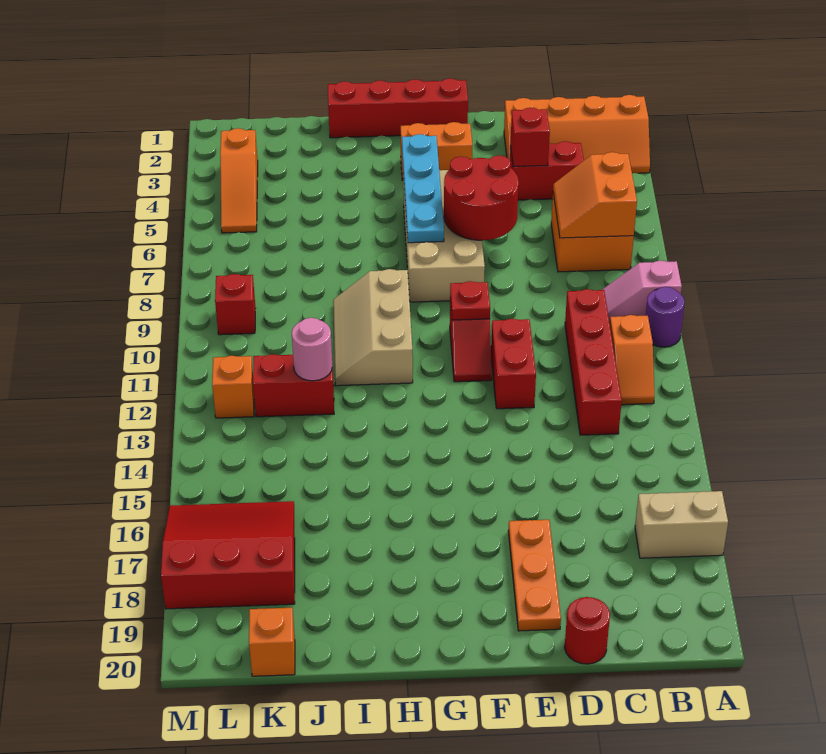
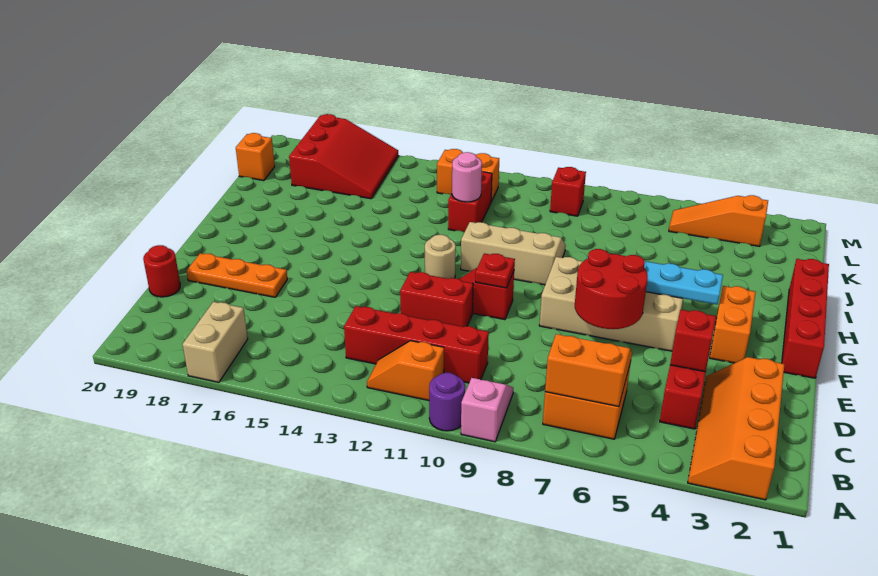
none -> tan 1x1 round brick [425,235,456,279]
orange 1x1 brick [212,356,254,418] -> orange 1x2 brick [437,149,499,202]

